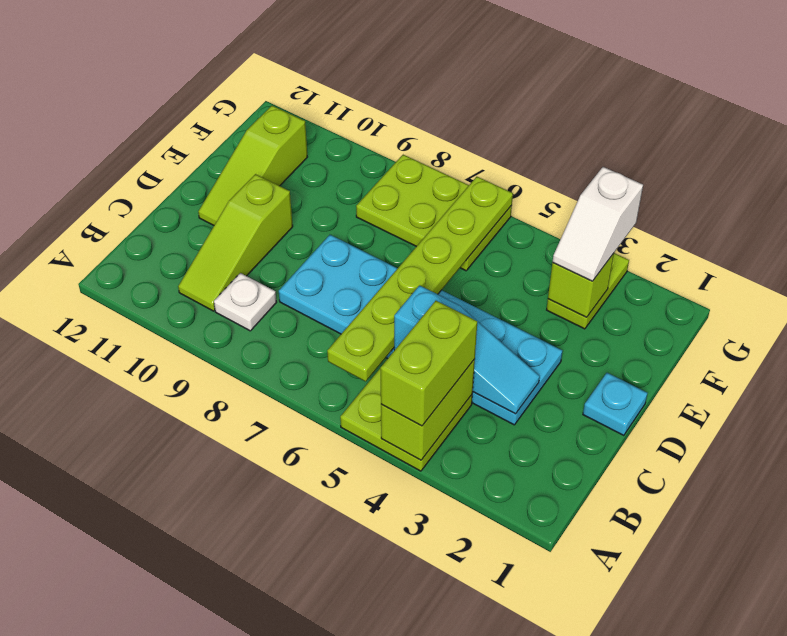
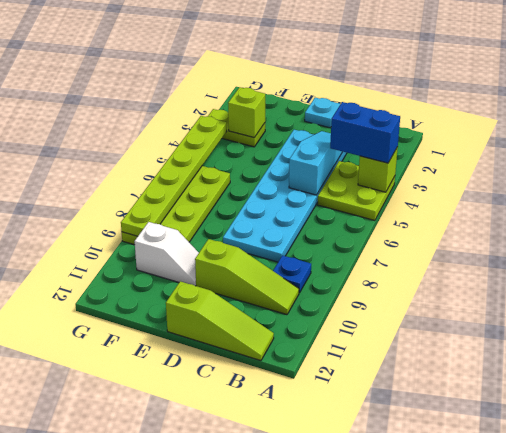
lime 1x2 brick [381,359,475,460] -> lime 1x1 brick [358,147,398,192]
lime 1x2 brick [381,301,477,426] -> blue 1x2 brick [330,102,400,163]
lime 1x6 plate [327,177,513,381] -> lime 1x6 plate turned to [121,116,227,236]
white 1x1 plate [214,273,277,331] -> blue 1x1 plate [273,255,311,293]
lime 1x3 slope [198,106,307,225] -> lime 1x3 slope moved to [166,281,274,361]
white 1x2 slope [553,167,643,281] -> white 1x2 slope moved to [134,222,199,286]
lime 2x3 plate [356,155,512,271] -> lime 2x4 plate [122,166,230,245]

